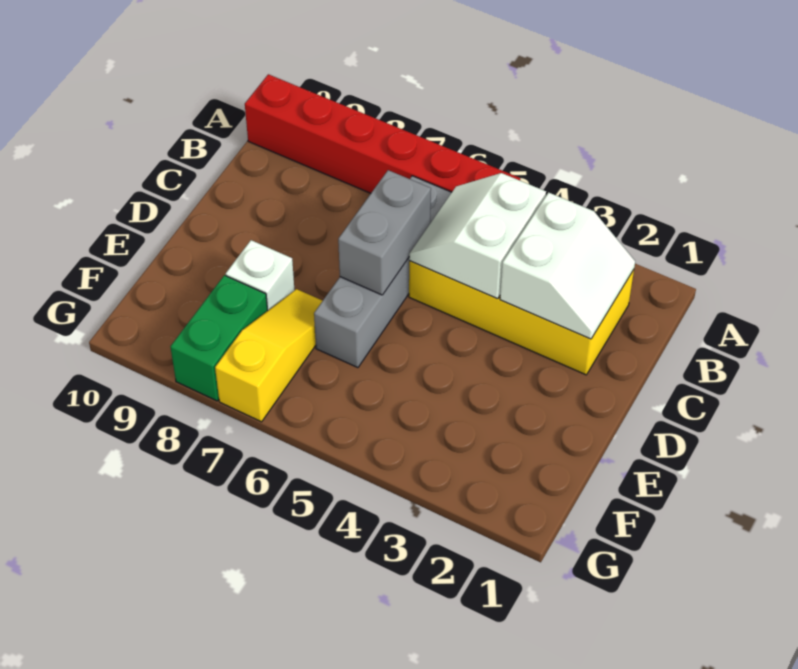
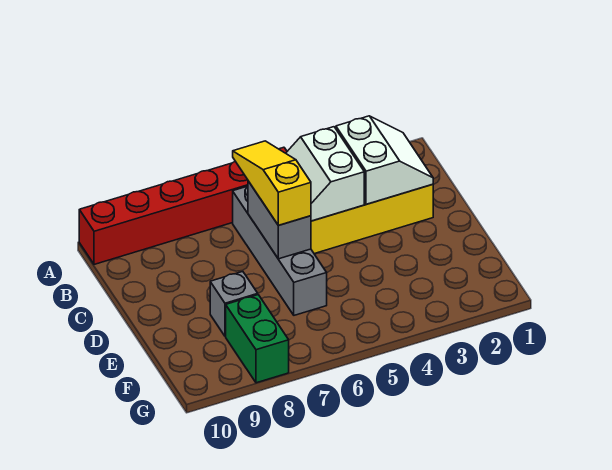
yellow 1x3 slope [215,289,322,422] -> yellow 1x3 slope moved to [233,141,311,225]
white 1x1 brick [226,240,294,310] -> grey 1x1 brick [210,272,258,336]

